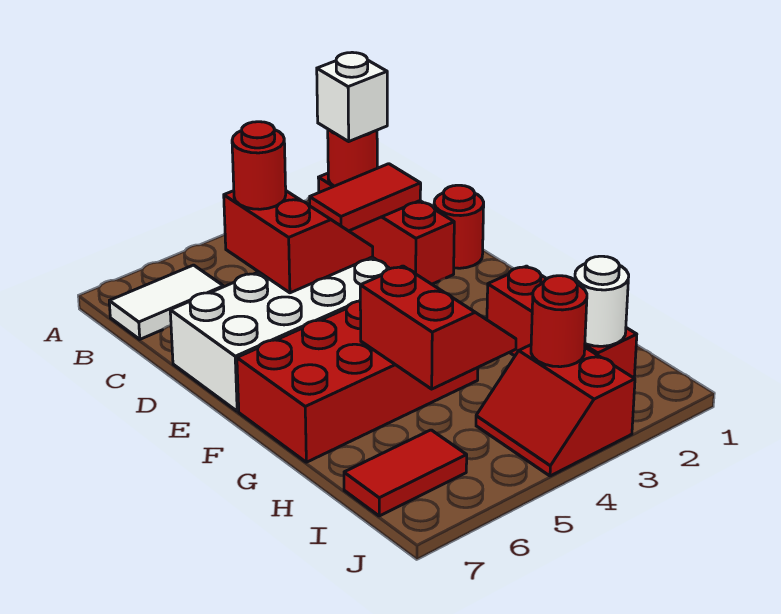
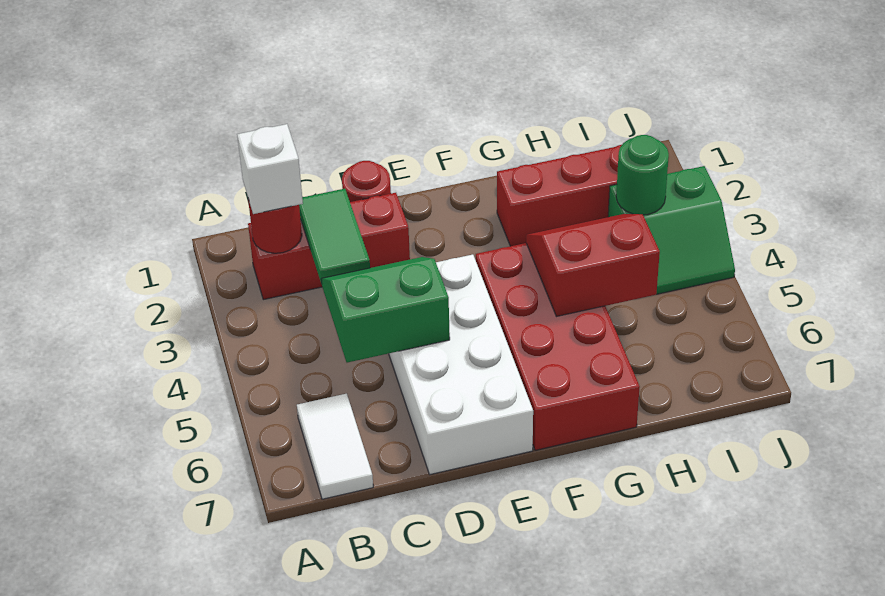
red 1x2 tile [310,164,421,231] -> green 1x2 tile [299,189,370,284]
red 2x2 slope [224,191,373,293] -> green 2x2 slope [321,257,450,363]
red 1x1 round brick [232,122,286,209] -> none
white 1x1 round brick [575,256,629,346] -> none
red 2x2 slope [476,345,635,476] -> green 2x2 slope [608,166,735,294]
red 1x1 round brick [531,276,587,367] -> green 1x1 round brick [616,135,669,215]
red 1x2 tile [344,430,467,516] -> none

